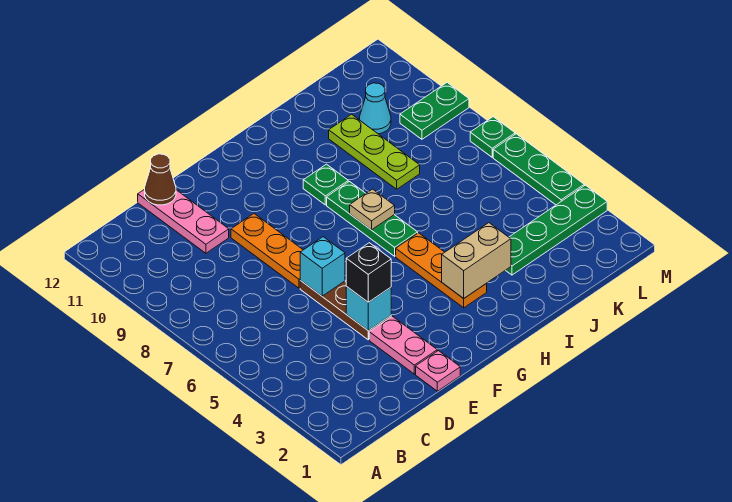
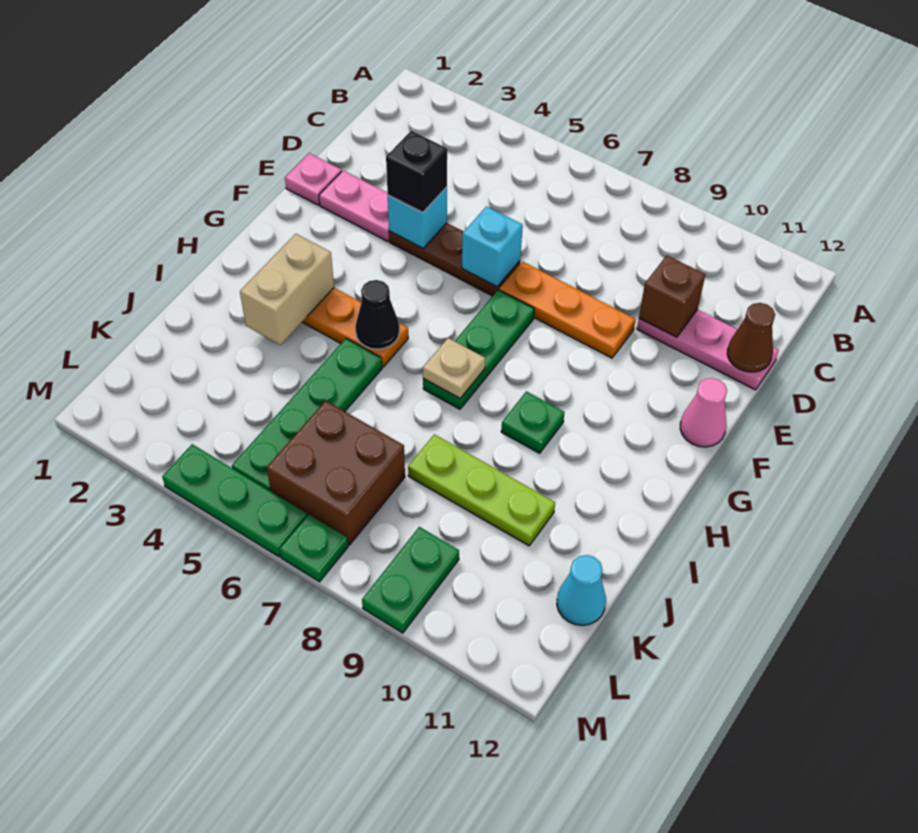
none -> brown 1x1 brick [639,256,705,337]
none -> pink 1x1 cone [680,378,727,447]
none -> black 1x1 cone [355,280,400,349]
green 1x3 plate [327,182,418,256] -> green 1x3 plate turned to [423,290,534,409]
green 1x4 plate [506,185,607,275] -> green 1x4 plate moved to [232,339,382,491]
none -> brown 2x2 brick [267,401,405,545]
cyan 1x1 cone [360,83,391,134] -> cyan 1x1 cone moved to [557,555,606,625]

